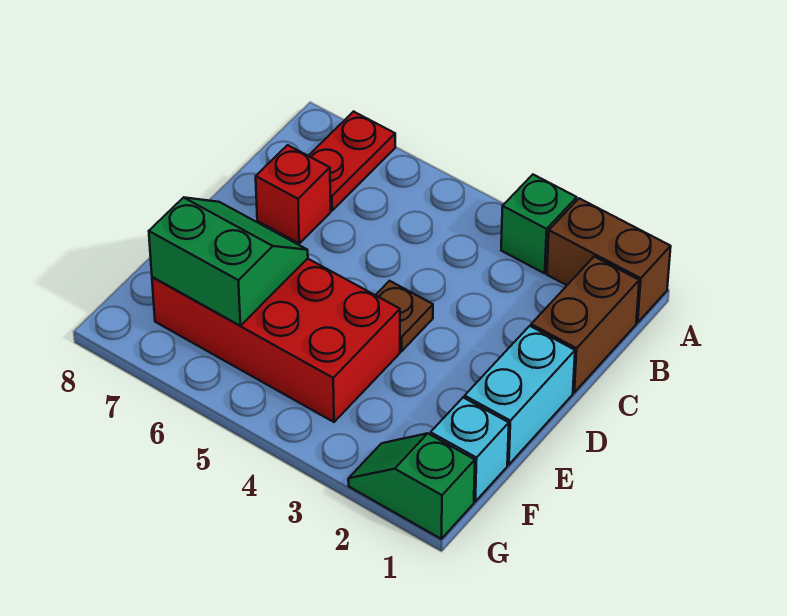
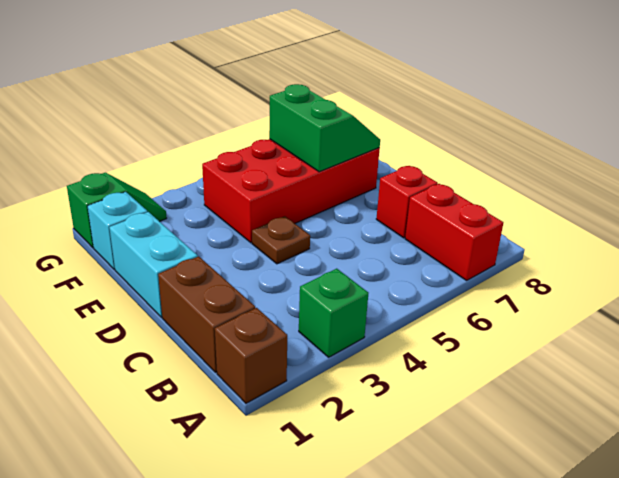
brown 1x2 brick [547,198,671,323] -> brown 1x1 brick [215,308,287,403]
red 1x2 plate [309,112,395,210] -> red 1x2 brick [405,184,503,280]
green 2x2 slope [149,197,308,326] -> green 2x2 slope turned to [269,84,380,172]

